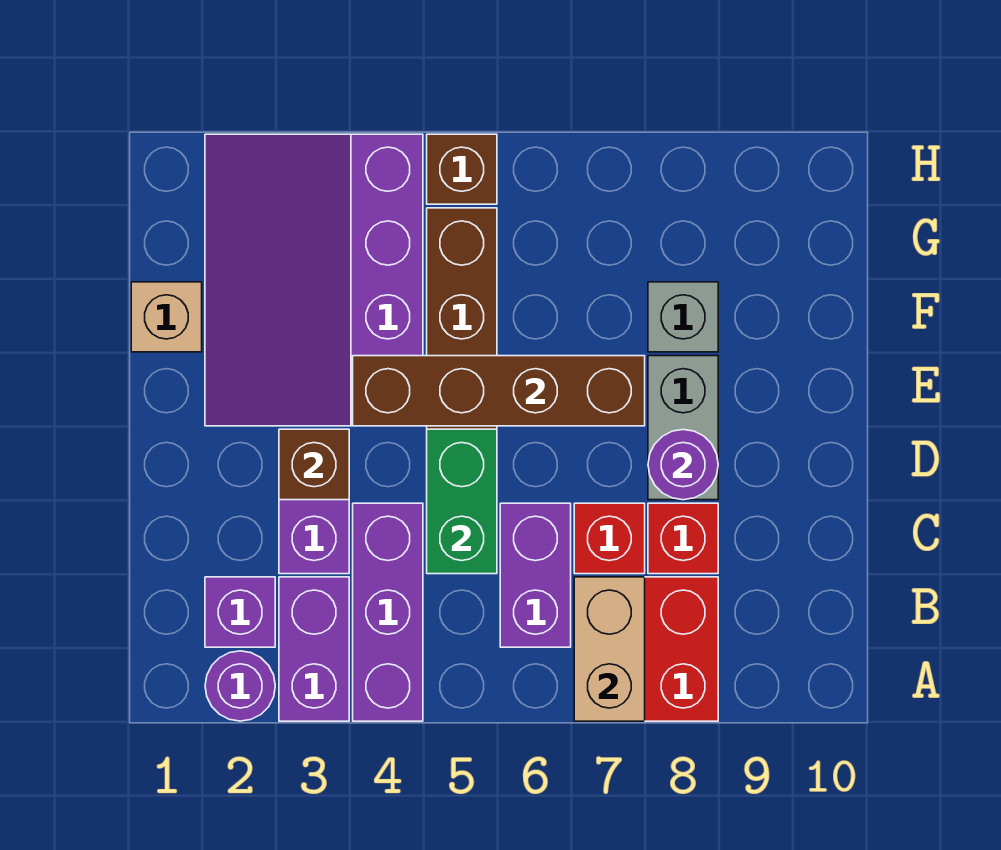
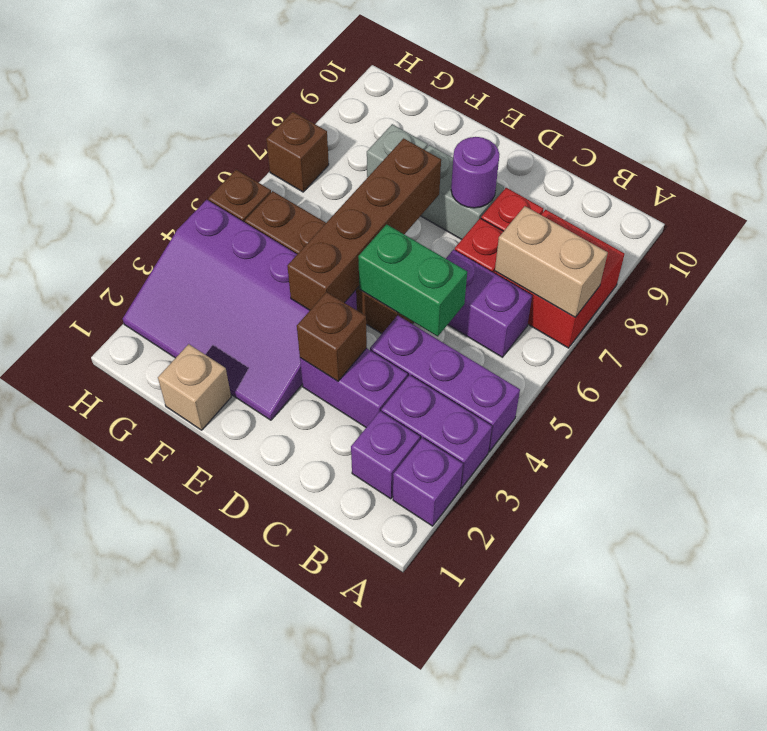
purple 1x1 round brick [205,651,275,721] -> purple 1x1 brick [393,438,463,526]
none -> brown 1x1 brick [266,112,329,192]

